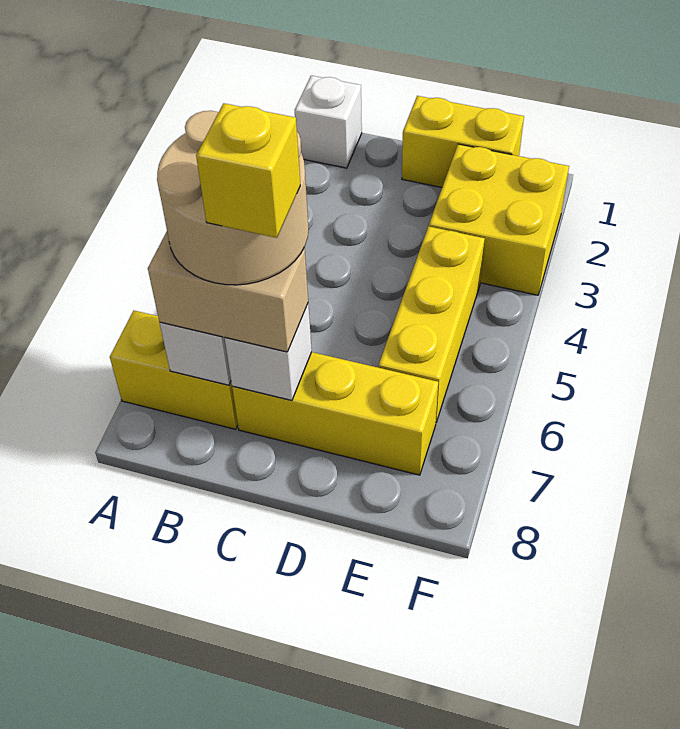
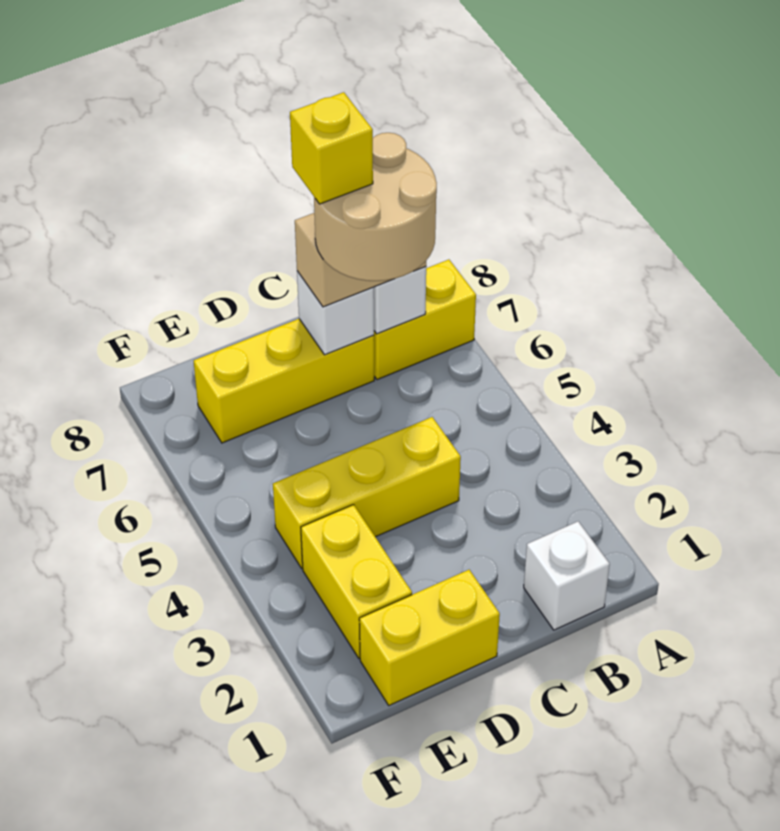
yellow 2x2 brick [429,144,569,295] -> yellow 1x2 brick [301,505,412,658]
yellow 1x3 brick [378,226,485,422] -> yellow 1x3 brick turned to [273,417,461,568]

